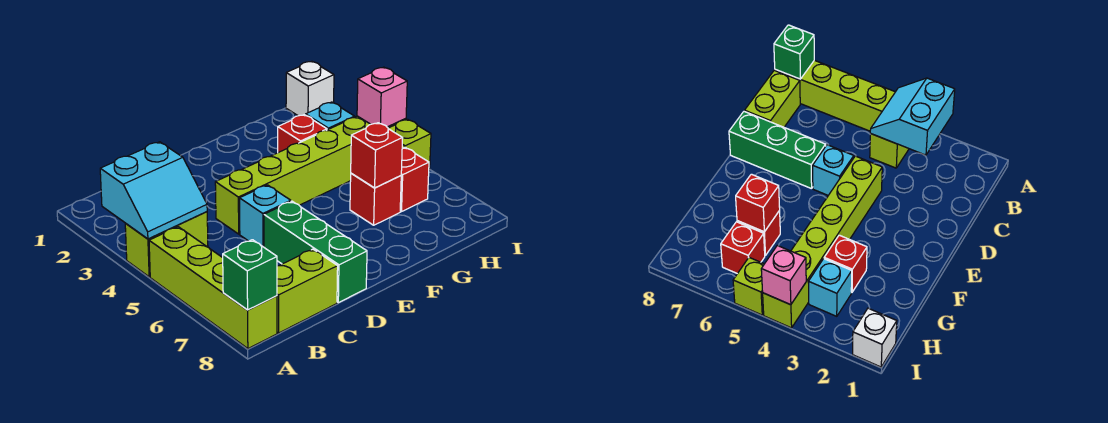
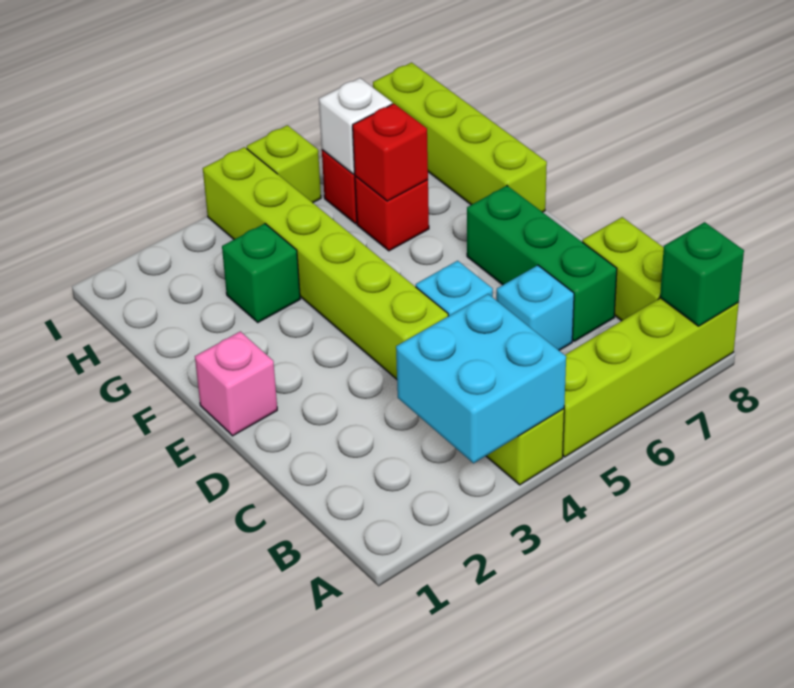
cyan 2x2 slope [100,142,207,239] -> cyan 2x2 brick [396,294,566,463]
green 1x3 brick [264,201,367,303] -> green 1x3 brick turned to [467,186,617,341]
none -> lime 1x4 brick [373,63,547,212]
red 1x1 brick [278,115,327,153] -> green 1x1 brick [222,224,300,322]
cyan 1x1 brick [306,102,355,130] -> cyan 1x1 brick moved to [496,265,574,350]
white 1x1 brick [286,62,334,116] -> white 1x1 brick moved to [319,78,392,174]
pink 1x1 brick [357,67,407,127] -> pink 1x1 brick moved to [195,331,277,436]

